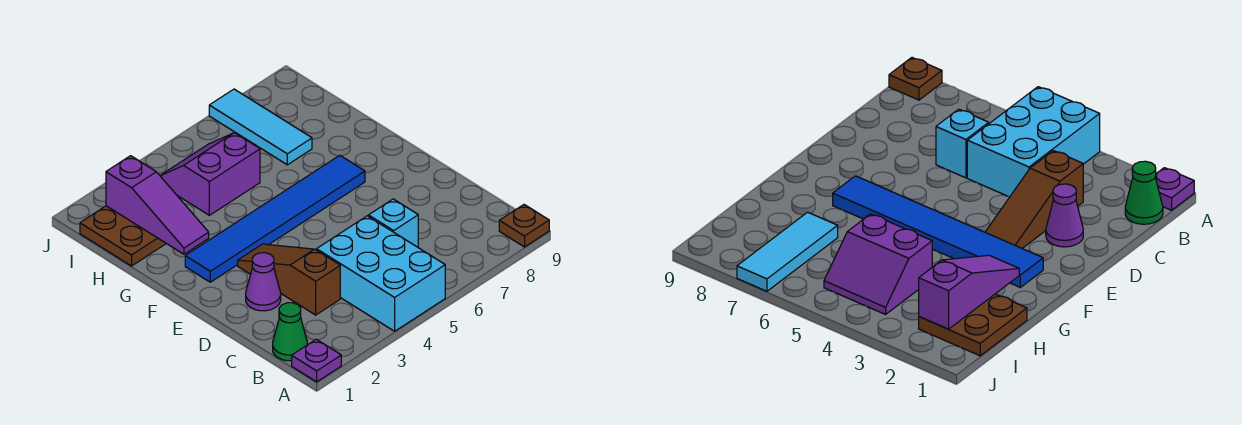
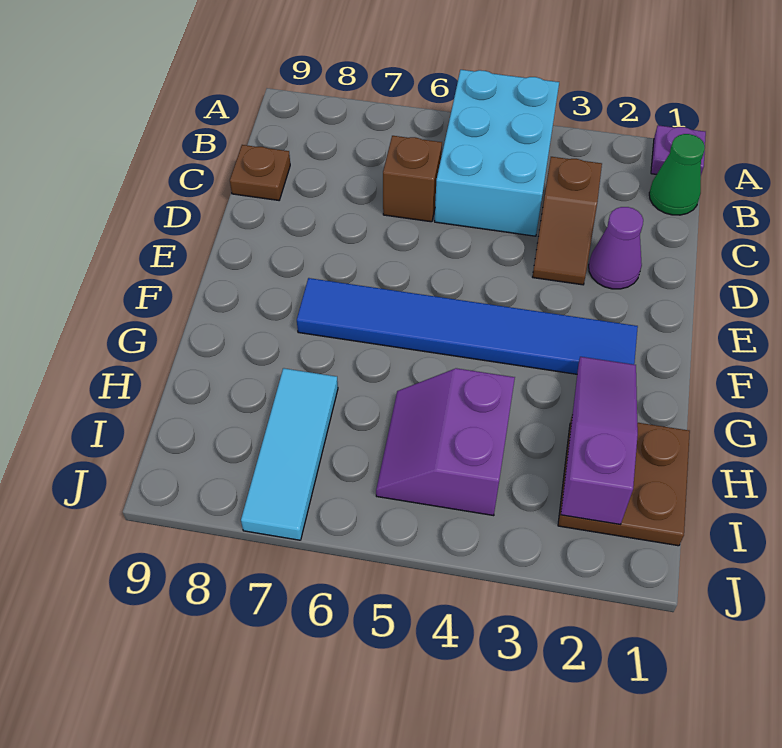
brown 1x1 plate [499,205,549,247] -> brown 1x1 plate moved to [230,145,290,200]
brown 1x3 slope [238,244,340,315] -> brown 1x2 slope [533,157,602,285]
cyan 1x1 brick [368,199,418,247] -> brown 1x1 brick [383,136,442,222]
purple 2x2 slope [160,133,260,215] -> purple 2x2 slope turned to [376,368,515,516]

